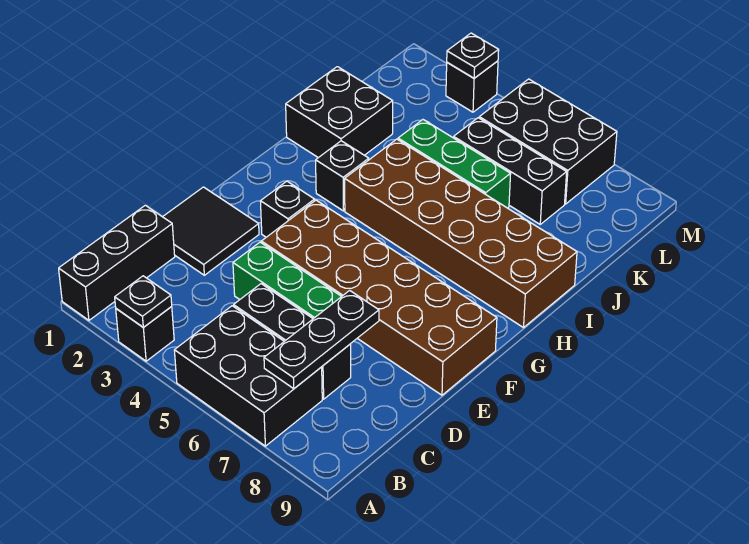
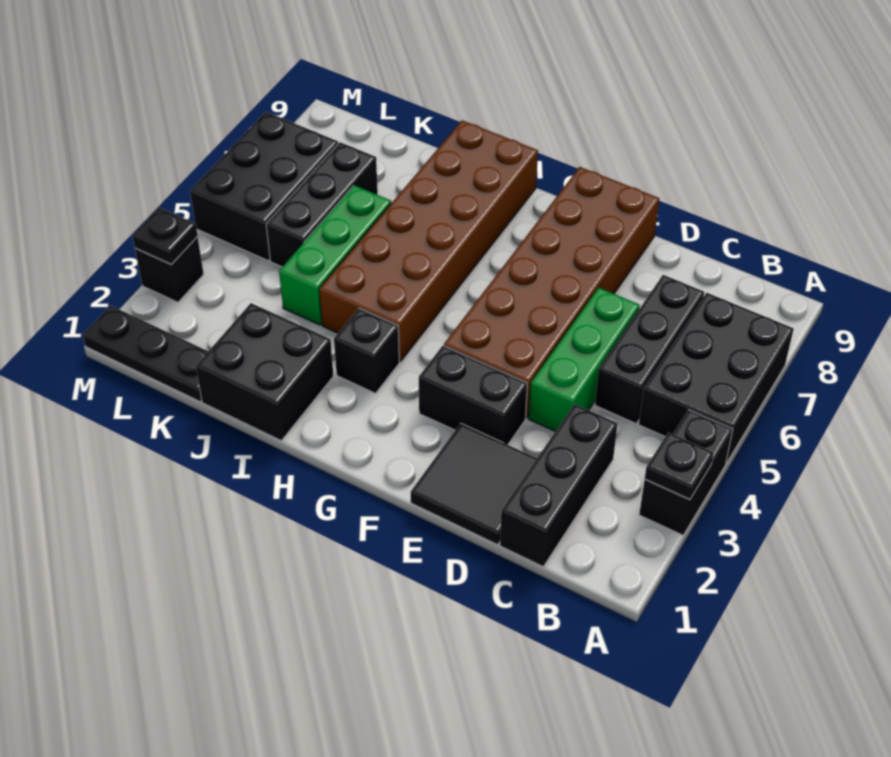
black 1x3 brick [59,205,175,320] -> black 1x3 brick turned to [500,404,617,566]
black 1x1 brick [116,307,174,361] -> black 1x2 brick [639,410,733,535]
black 1x3 plate [264,290,379,389] -> black 1x3 plate moved to [83,306,208,402]
black 1x1 brick [260,181,315,237] -> black 1x2 brick [419,346,527,445]

